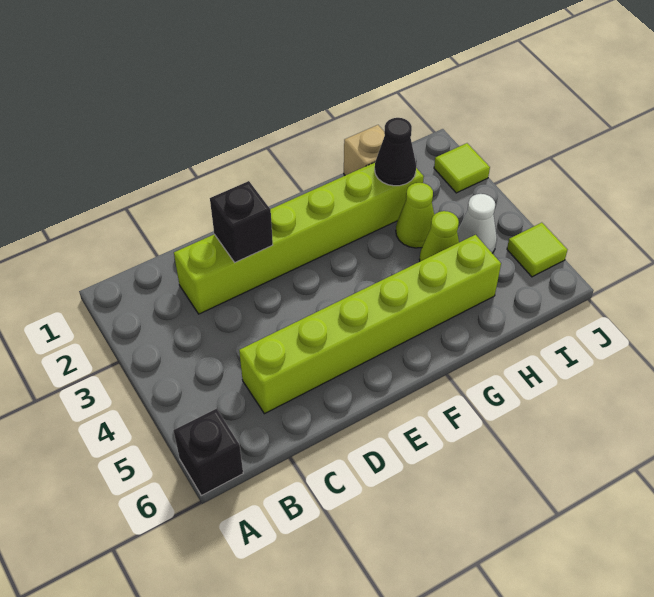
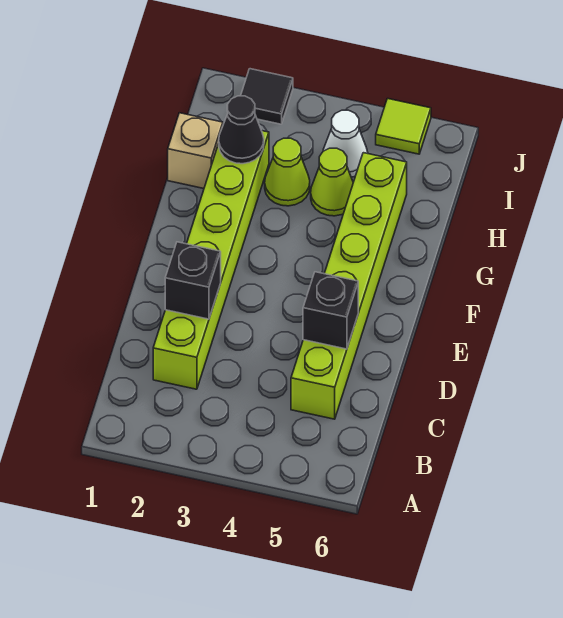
black 1x1 brick [173,409,243,495] -> black 1x1 brick moved to [303,272,358,349]
lime 1x1 tile [434,143,490,193] -> black 1x1 tile [241,69,293,124]

